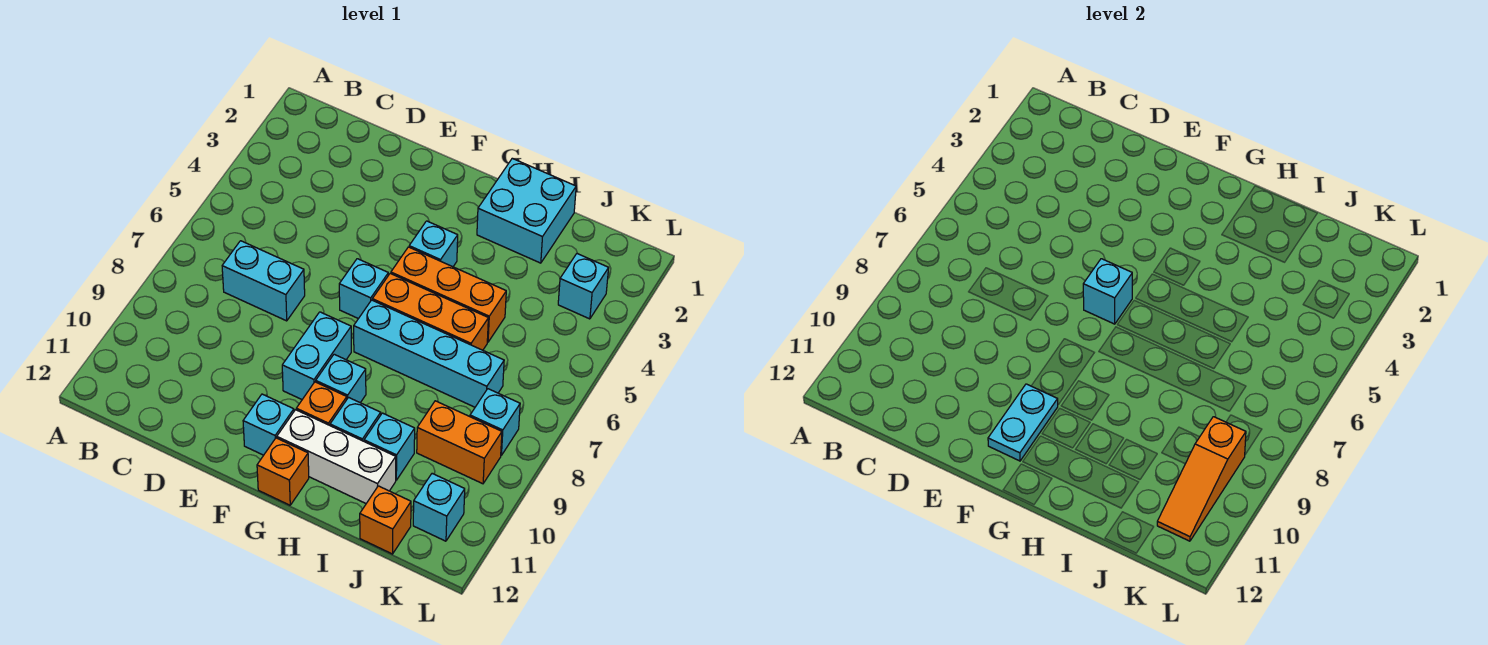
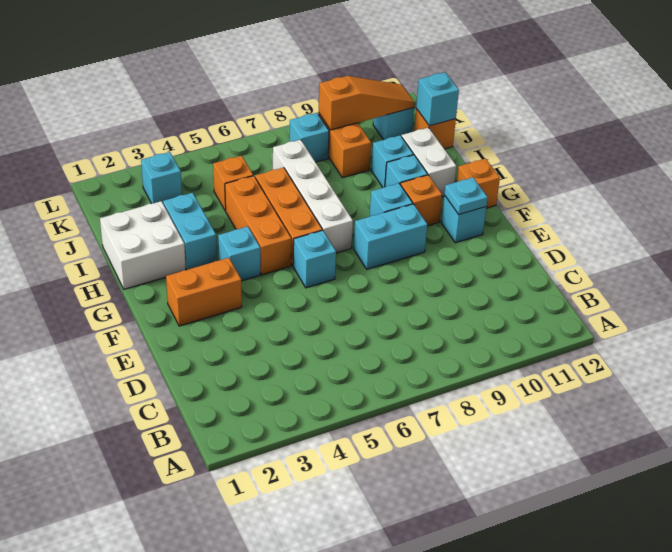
cyan 1x2 brick [222,241,305,321] -> cyan 1x2 brick moved to [163,193,217,270]
none -> orange 1x2 brick [166,258,242,326]
cyan 1x1 brick [1083,259,1132,324] -> cyan 1x1 brick moved to [416,72,459,126]
cyan 1x2 plate [988,384,1058,461] -> cyan 1x1 plate [444,177,488,214]
cyan 1x4 brick [354,300,504,407] -> white 1x4 brick [273,140,353,253]
white 1x3 brick [277,410,396,503] -> white 1x2 brick [402,128,456,197]
cyan 2x2 brick [477,158,576,263] -> white 2x2 brick [100,201,186,289]
none -> orange 1x1 brick [213,156,253,211]

